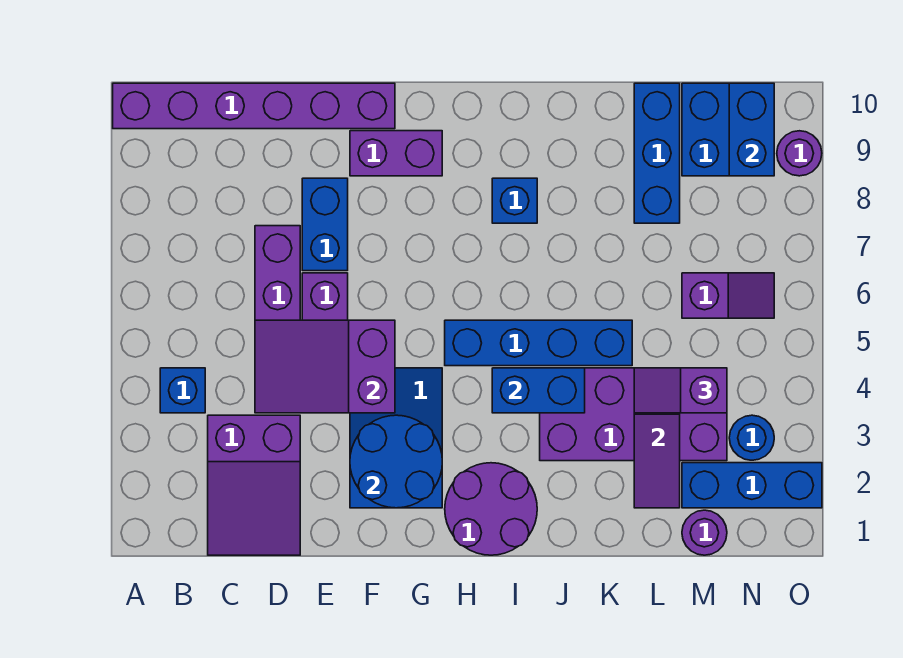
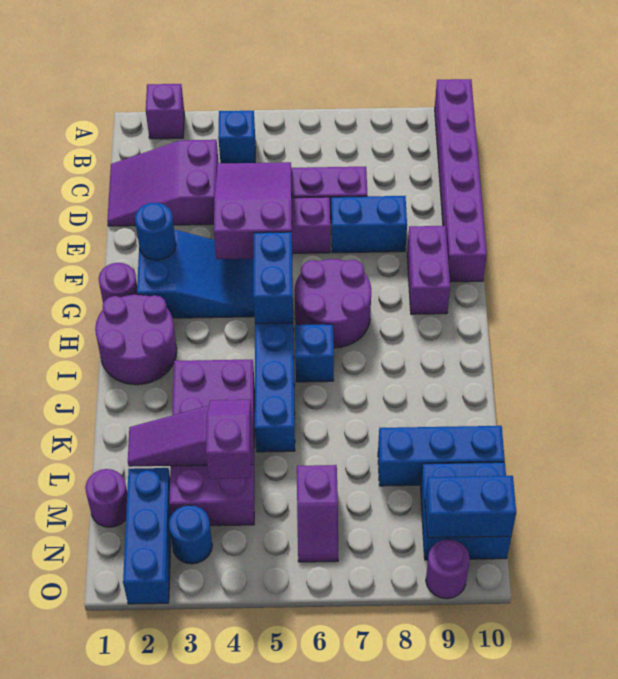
none -> purple 1x1 brick [146,84,184,139]
blue 2x2 round brick [350,415,442,508] -> blue 1x1 round brick [135,203,176,260]
none -> purple 1x1 round brick [99,263,137,303]
none -> purple 2x2 round brick [295,259,371,348]
blue 1x2 brick [492,368,585,413] -> blue 1x2 brick moved to [253,232,293,324]
blue 1x1 brick [492,178,537,223] -> blue 1x1 brick moved to [295,324,334,382]

